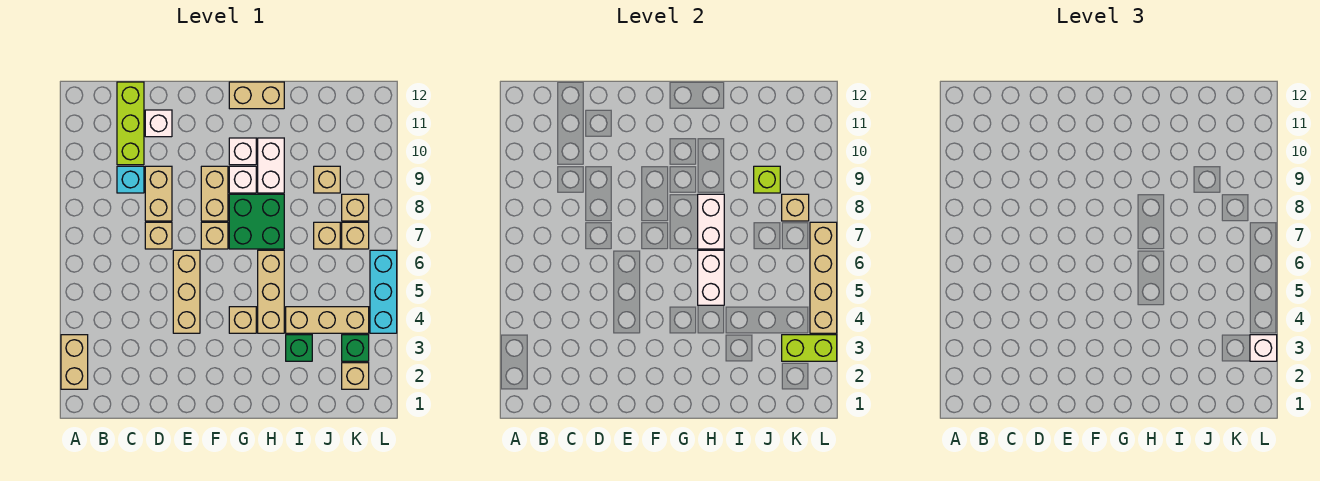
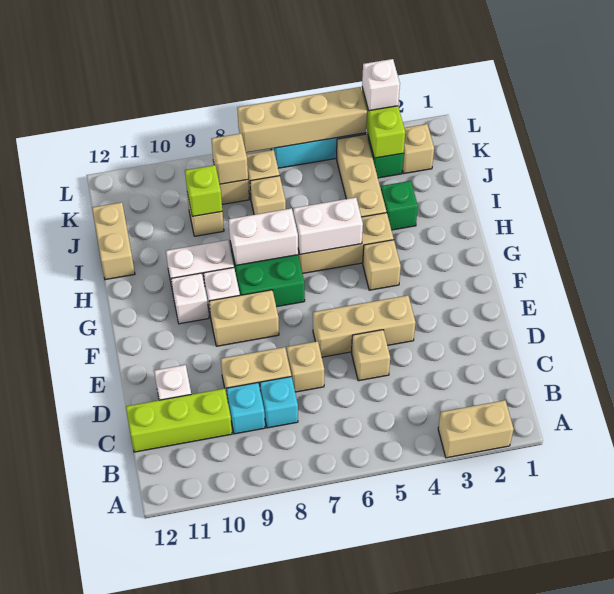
none -> cyan 1x1 brick [260,377,298,428]
tan 1x1 brick [201,222,228,249] -> tan 1x1 brick moved to [352,330,390,381]
tan 1x2 brick [229,82,284,109] -> tan 1x2 brick moved to [92,202,135,280]

